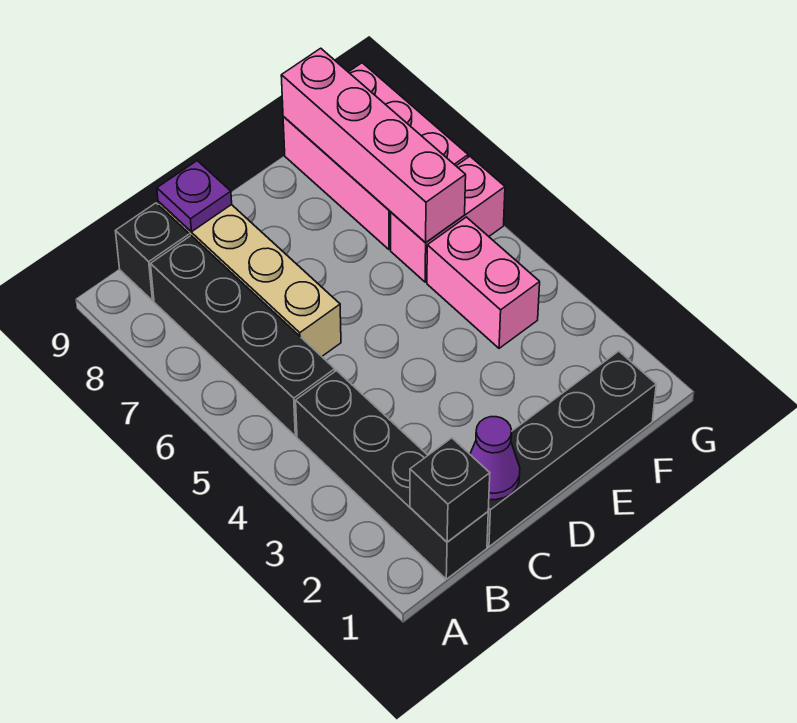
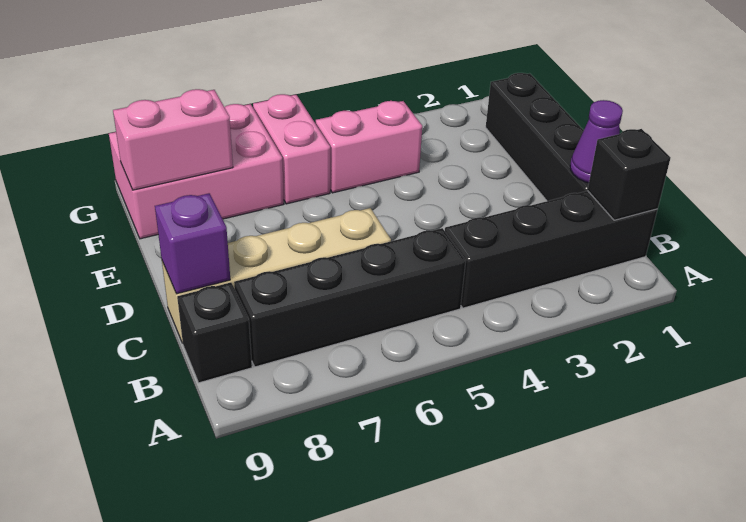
purple 1x1 plate [157,161,232,232] -> purple 1x1 brick [155,193,230,294]
pink 1x4 brick [281,48,466,243] -> pink 1x2 brick [113,89,233,190]

